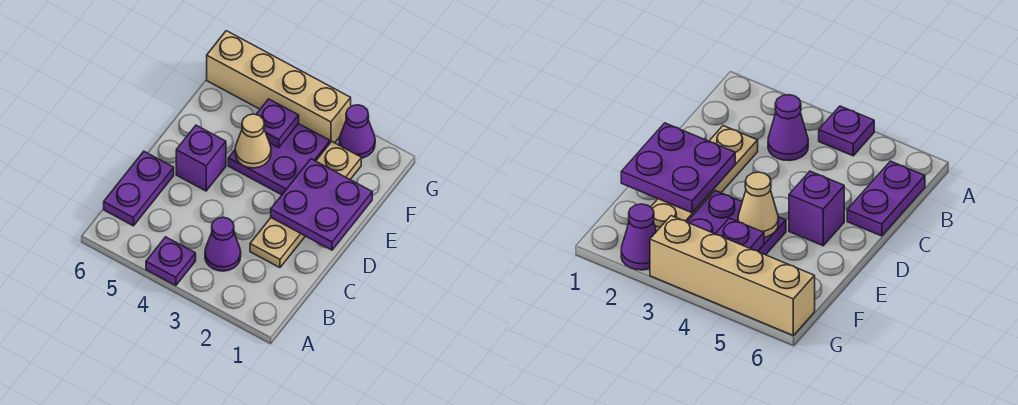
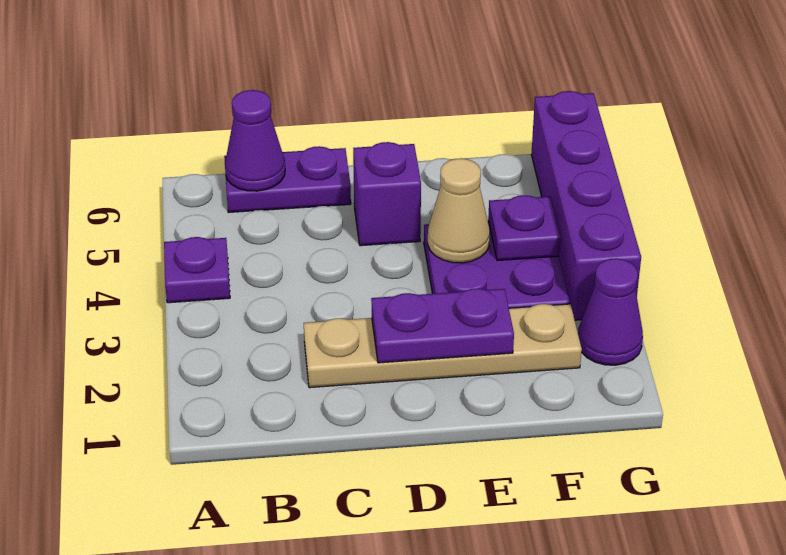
purple 1x1 cone [205,217,241,271] -> purple 1x1 cone moved to [225,90,285,191]
purple 2x2 plate [271,159,372,250] -> purple 1x2 plate [371,288,514,363]
tan 1x4 brick [207,31,351,143] -> purple 1x4 brick [531,91,641,320]

